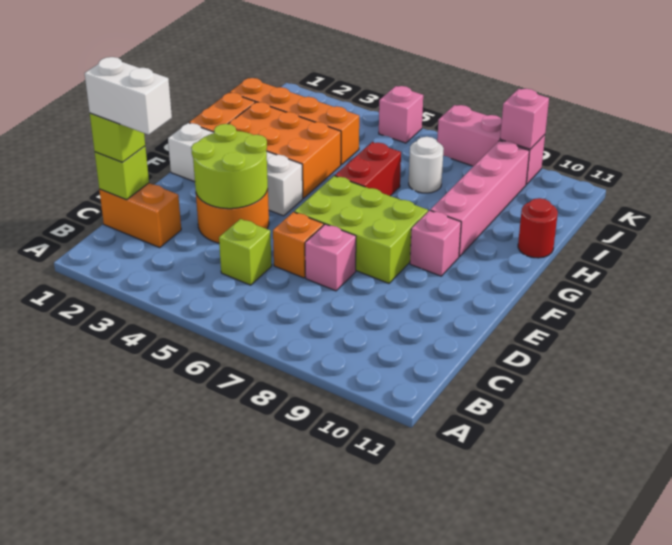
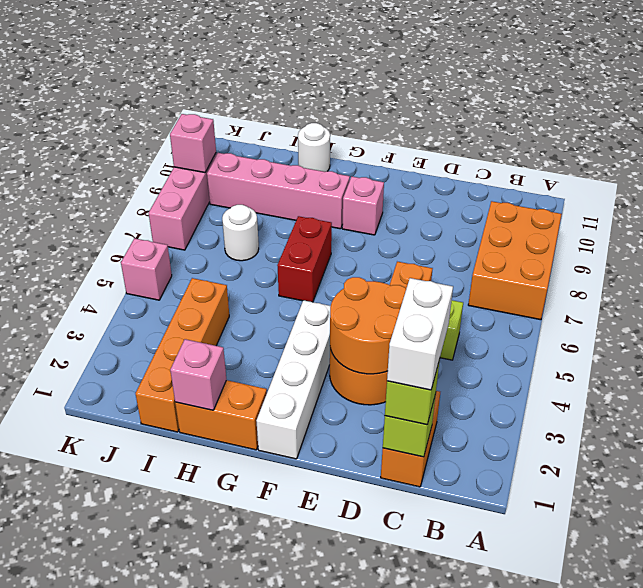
lime 2x2 round brick [191,124,268,209] -> orange 2x2 round brick [330,277,406,374]
pink 1x1 brick [305,224,356,291] -> pink 1x1 brick moved to [170,339,227,410]
lime 2x3 brick [294,176,428,283] -> none
orange 2x3 brick [228,102,341,198] -> orange 2x3 brick moved to [468,201,562,320]
red 1x2 brick [335,142,401,196] -> red 1x2 brick turned to [277,216,332,302]
red 1x1 round brick [518,198,558,258] -> white 1x1 round brick [298,123,330,172]

